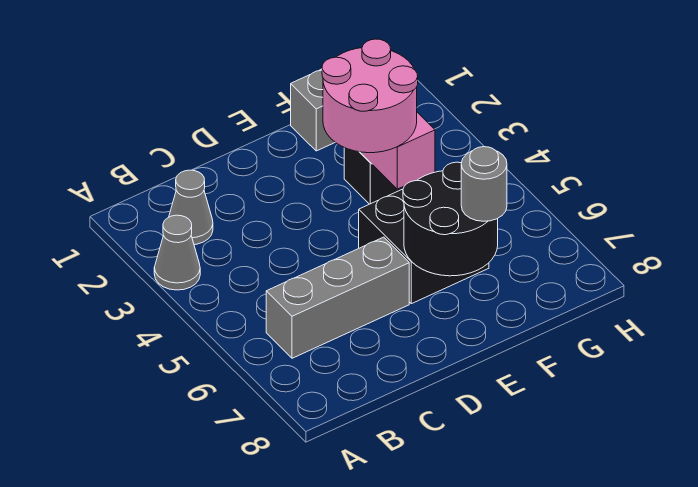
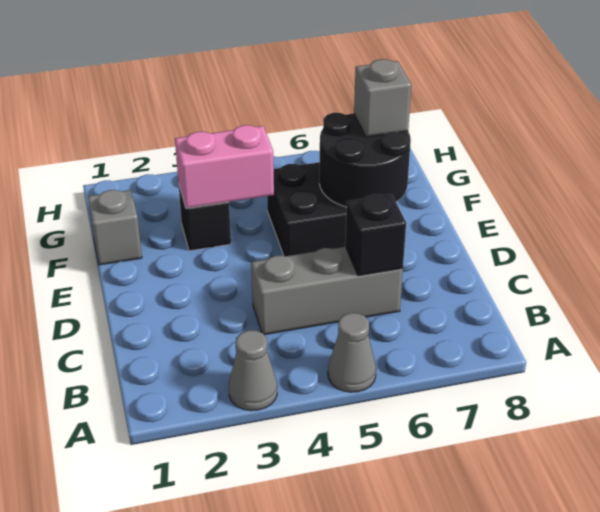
grey 1x1 cone [169,170,213,245] -> grey 1x1 cone moved to [328,313,376,392]
grey 1x3 brick [266,237,409,358] -> grey 1x3 brick turned to [251,247,403,335]
none -> black 1x1 brick [345,194,406,276]
pink 2x2 round brick [322,39,418,153] -> none
grey 1x1 round brick [461,147,507,221] -> grey 1x1 brick [354,59,411,137]

